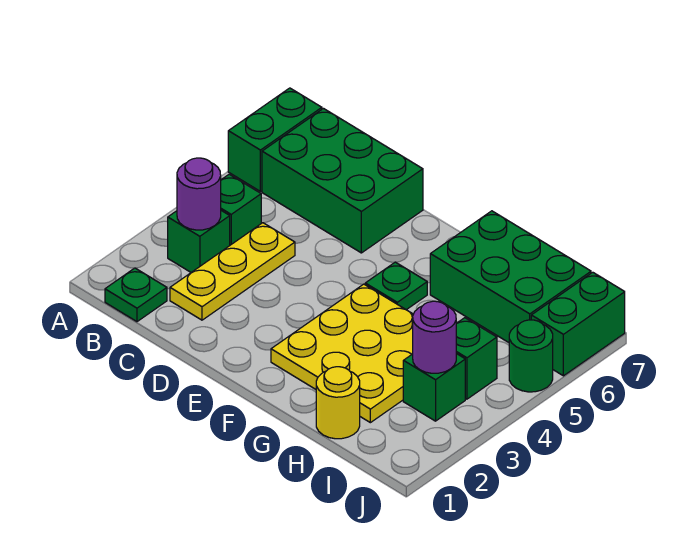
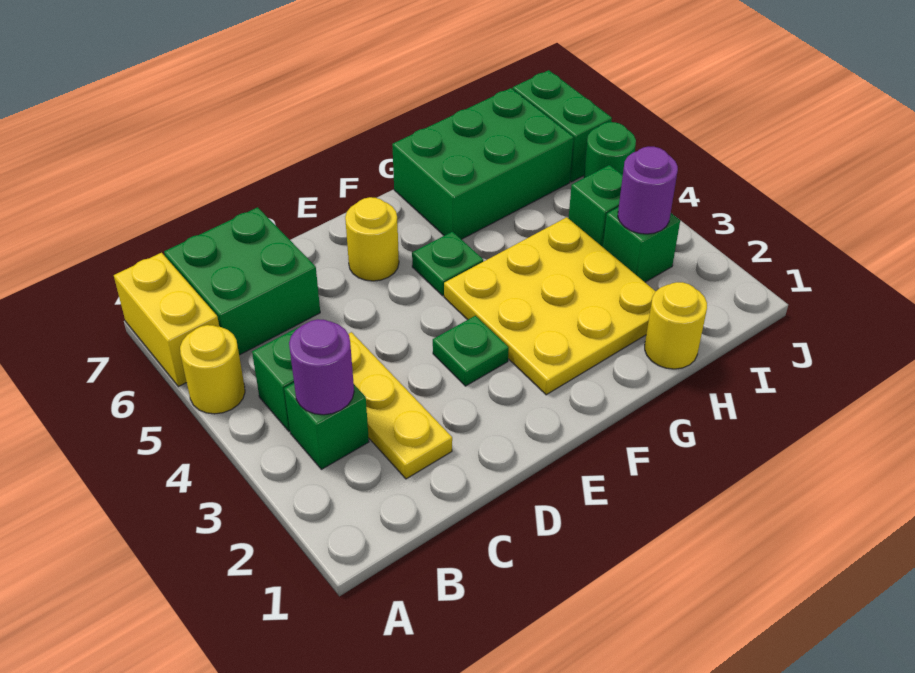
none -> yellow 1x1 round brick [180,325,245,414]
green 1x2 brick [228,88,322,191] -> yellow 1x2 brick [114,253,219,387]
green 1x1 plate [105,268,167,322] -> green 1x1 plate moved to [433,316,509,386]
green 2x3 brick [262,109,423,253] -> green 2x2 brick [164,207,320,355]
none -> yellow 1x1 round brick [345,197,399,281]

